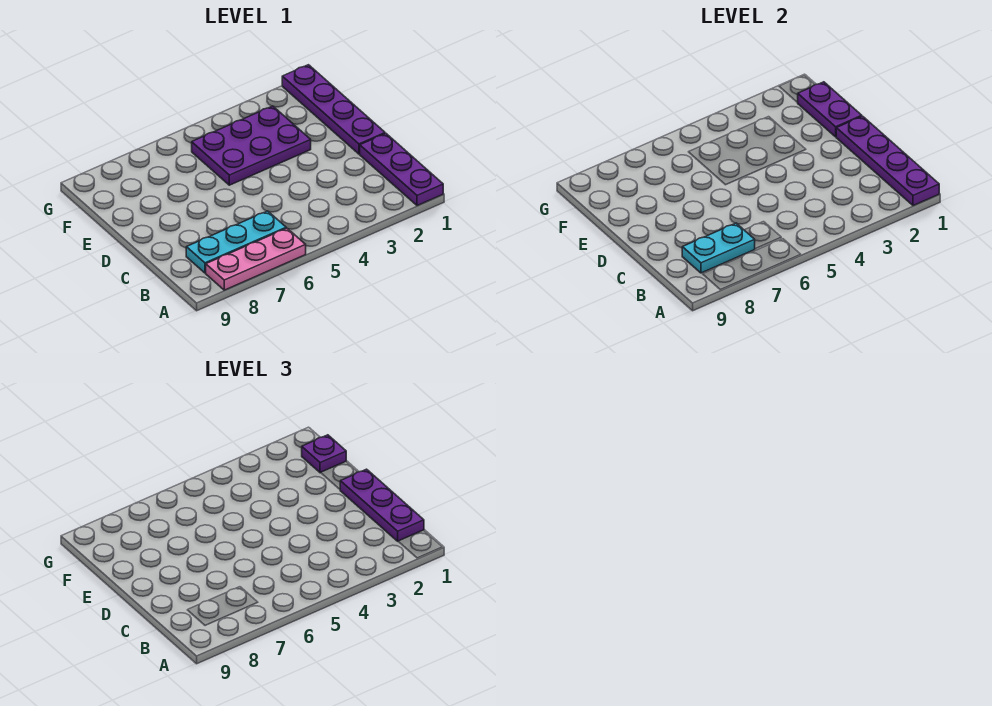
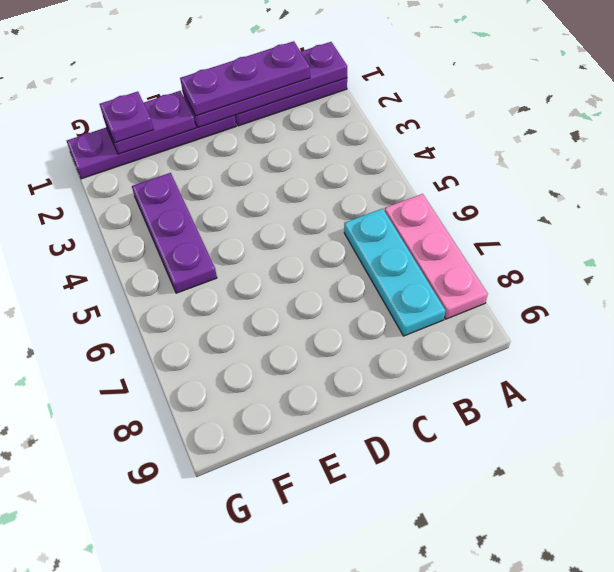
cyan 1x2 plate [682,223,755,273] -> none
purple 2x3 plate [192,106,311,185] -> purple 1x3 plate [132,173,217,293]

